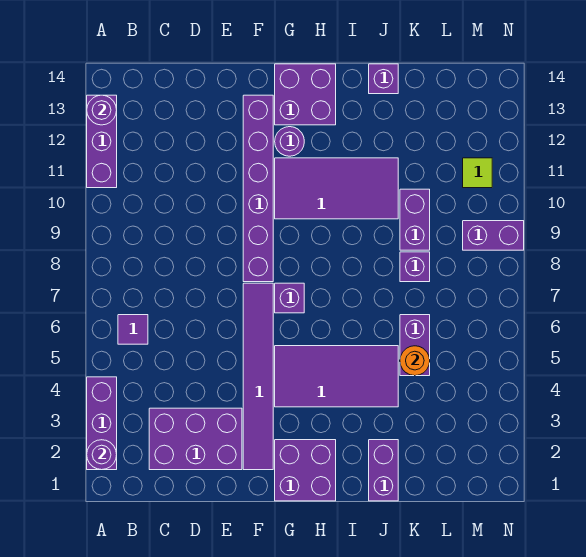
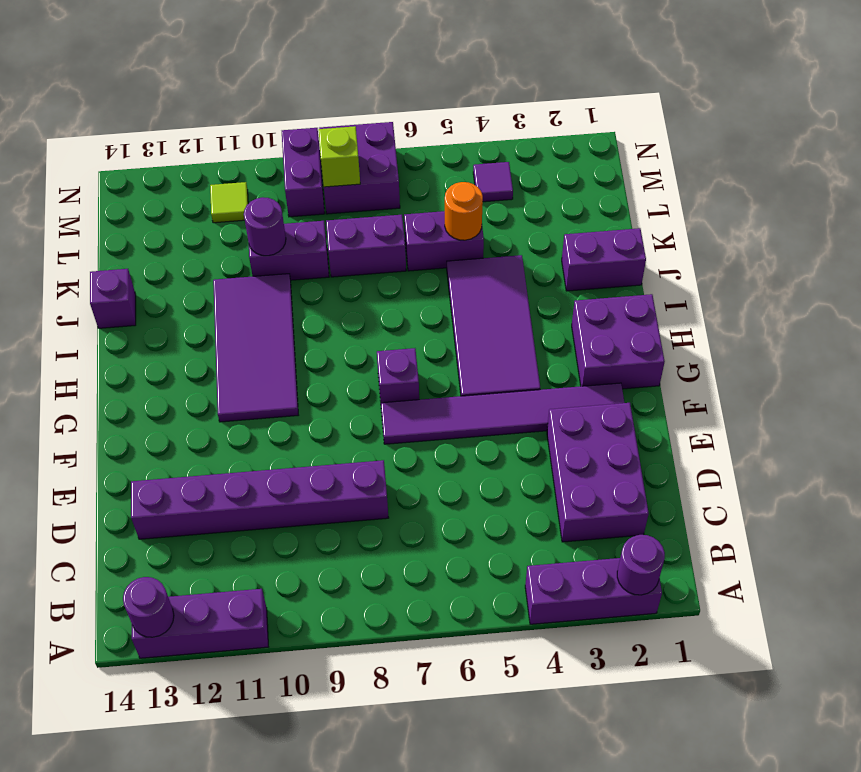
purple 1x1 tile [118,315,148,344] -> purple 1x1 tile moved to [473,162,513,202]
purple 1x6 brick [243,95,273,282] -> purple 1x6 brick moved to [131,460,389,539]
purple 1x1 round brick [275,127,304,156] -> purple 1x1 round brick moved to [244,197,286,256]
purple 2x2 brick [275,64,336,125] -> purple 2x2 brick moved to [319,122,400,214]
purple 1x1 brick [400,252,430,282] -> purple 1x2 brick [326,215,406,277]
none -> lime 1x1 brick [319,126,360,187]

